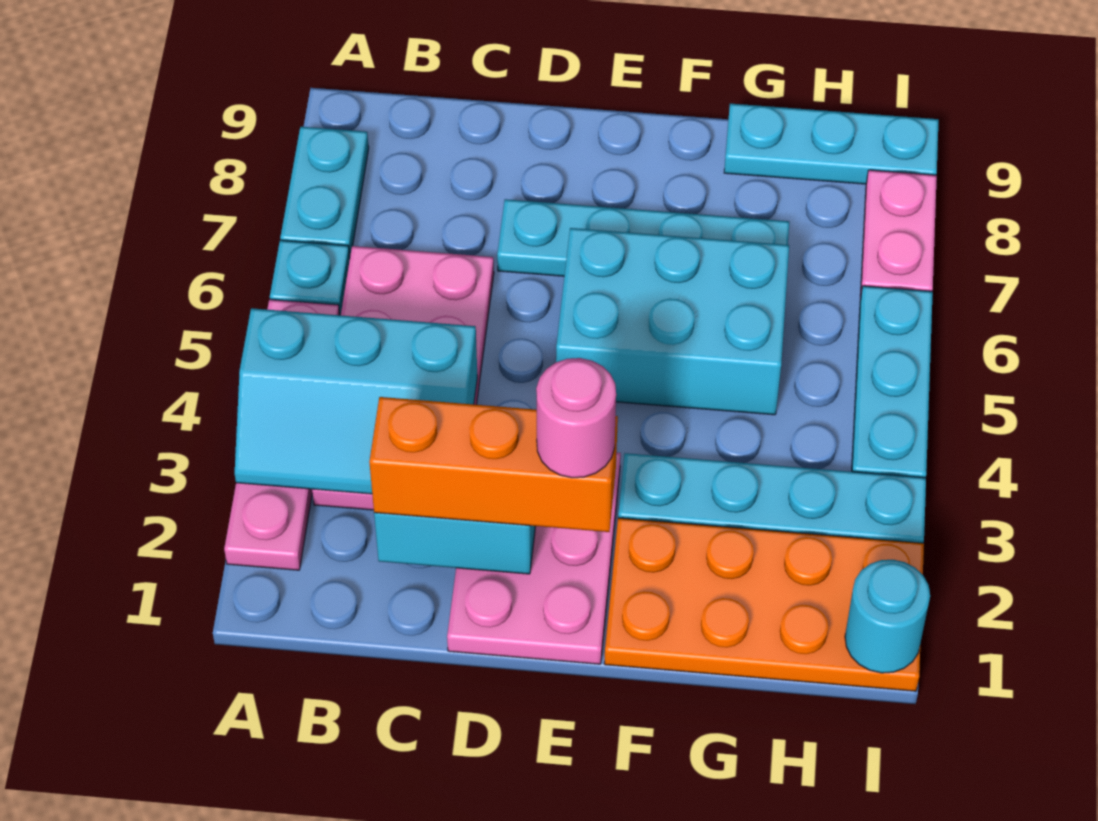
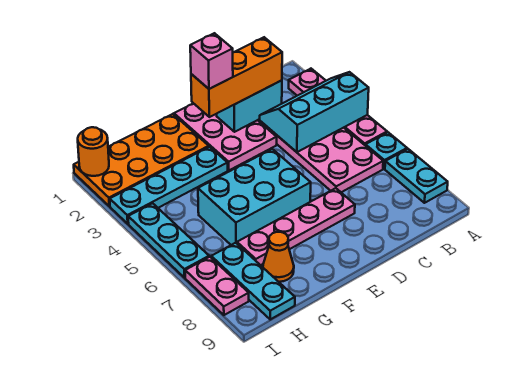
cyan 1x4 plate [497,199,789,276] -> pink 1x4 plate [237,188,355,265]
pink 1x1 round brick [536,358,616,478] -> pink 1x1 brick [190,33,233,89]
none -> orange 1x1 cone [263,232,294,282]
cyan 1x3 plate [724,104,939,184] -> cyan 1x3 plate turned to [211,243,295,319]
cyan 1x1 round brick [845,560,930,673] -> orange 1x1 round brick [78,127,109,176]

